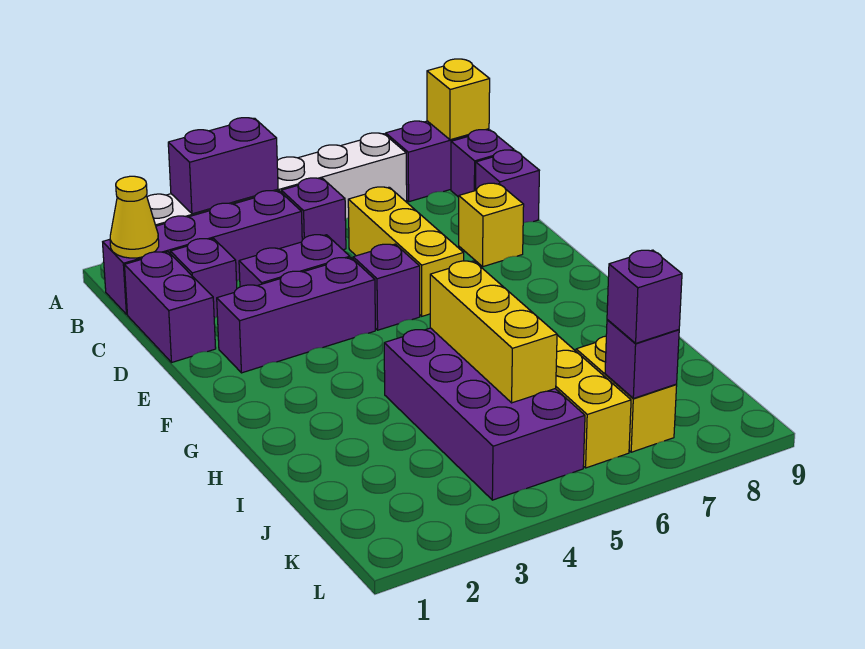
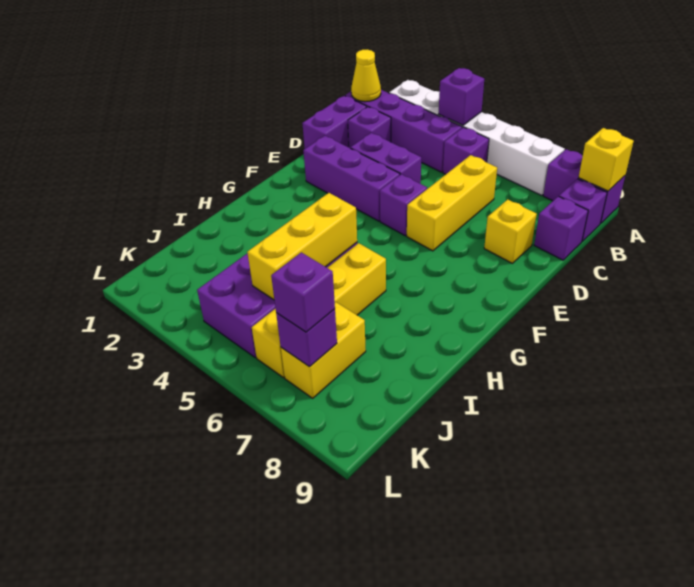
purple 1x2 brick [168,118,278,214] -> purple 1x1 brick [439,68,484,125]

